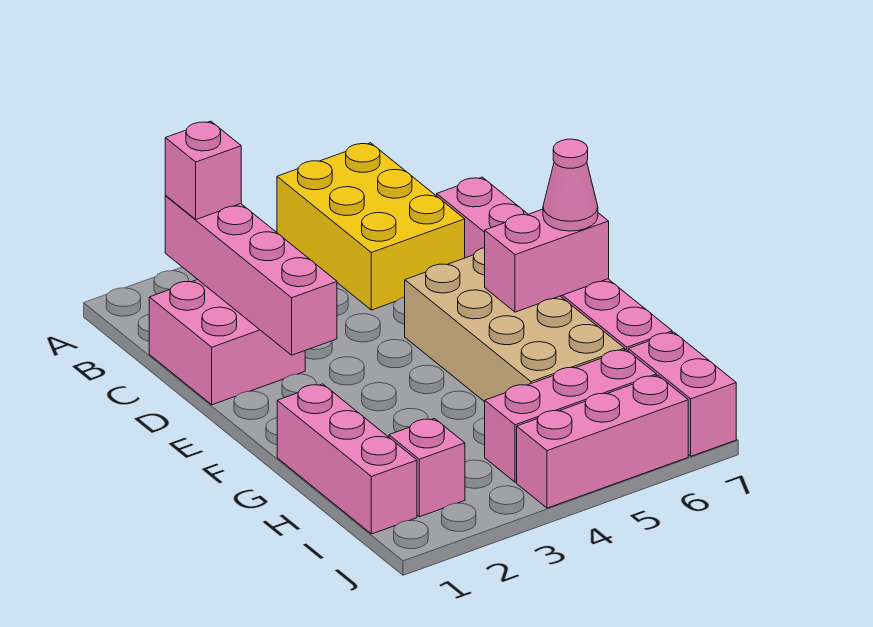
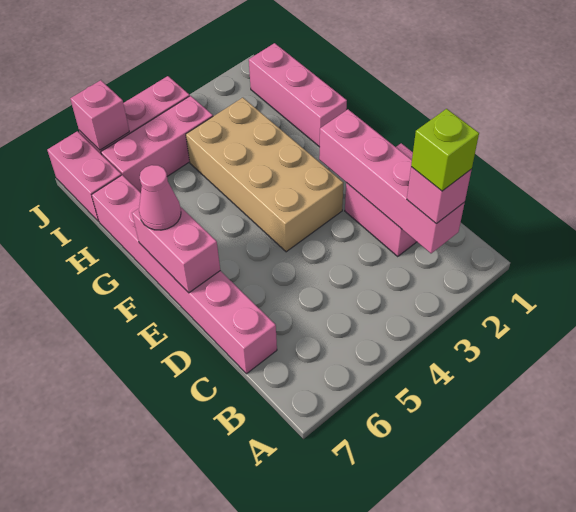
yellow 2x3 brick [277,143,465,310] -> none
none -> lime 1x1 brick [411,109,479,191]
tan 2x4 brick [405,248,625,402] -> tan 2x4 brick moved to [186,98,343,252]
pink 1x2 brick [485,209,609,312] -> pink 1x2 brick turned to [132,207,220,293]
pink 1x1 brick [389,418,465,517] -> pink 1x1 brick moved to [70,80,129,150]

